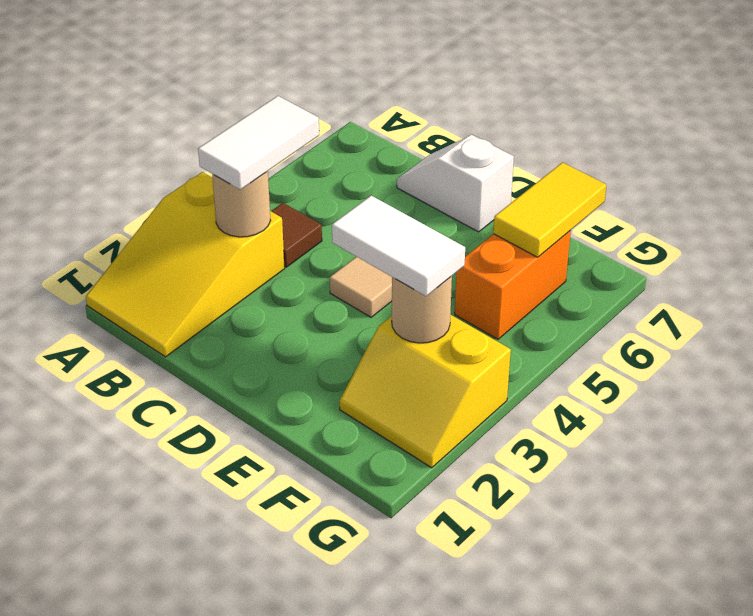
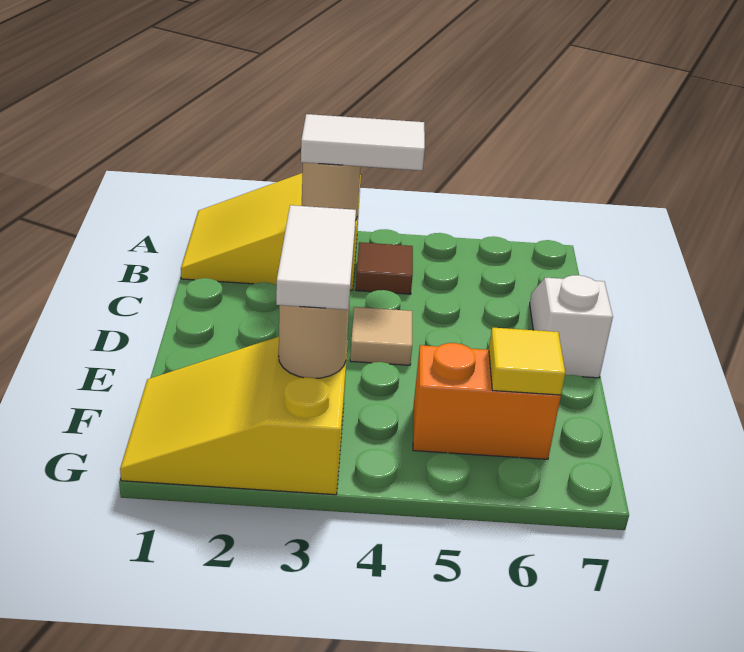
yellow 2x2 slope [340,315,511,468] -> yellow 2x3 slope [120,337,347,495]
yellow 1x2 tile [493,162,606,257] -> yellow 1x1 tile [489,328,565,395]

